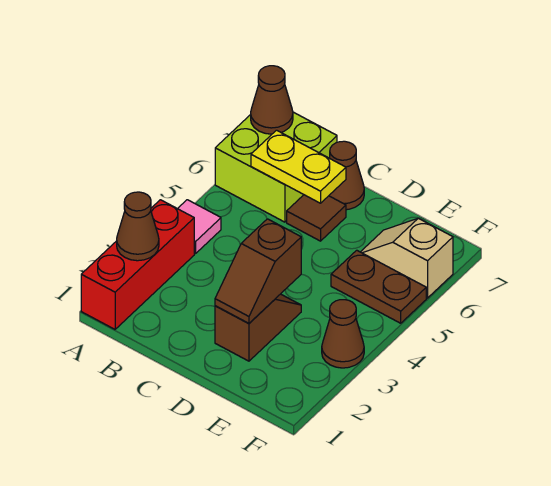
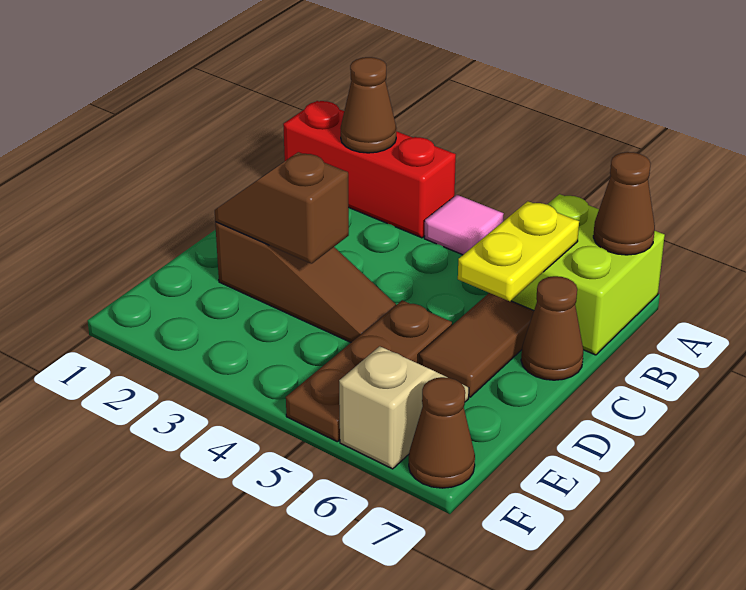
brown 1x1 tile [287,195,346,241] -> brown 1x2 tile [419,293,534,397]
brown 1x2 slope [215,294,301,361] -> brown 1x3 slope [215,222,396,342]
brown 1x2 plate [331,250,426,323] -> brown 1x3 plate [286,300,452,442]
brown 1x1 cone [322,300,364,368] -> brown 1x1 cone moved to [409,377,475,488]

